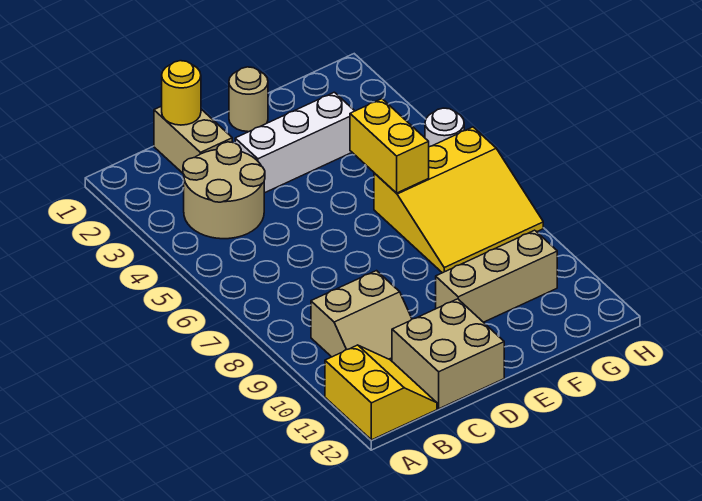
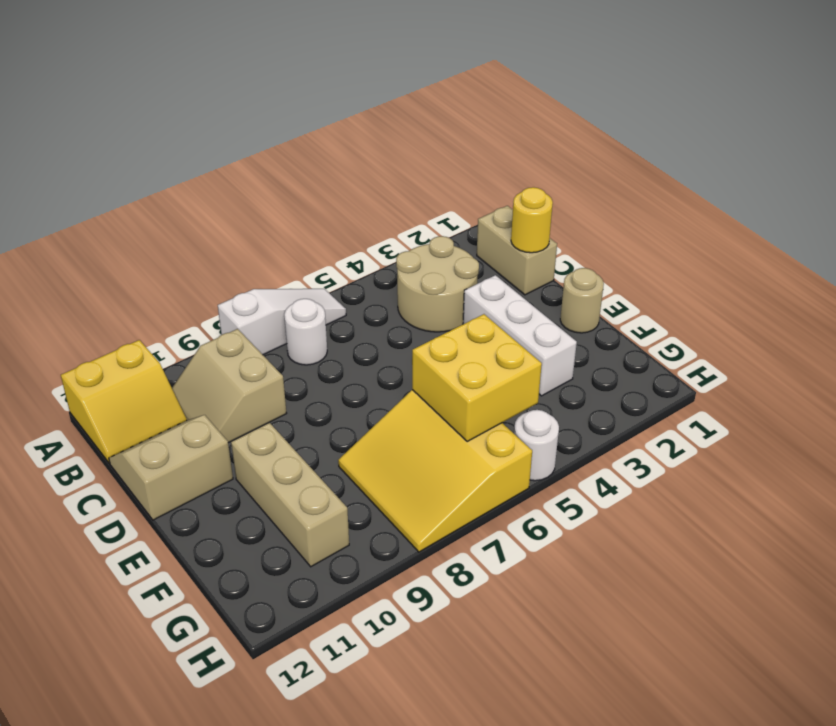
none -> white 1x3 slope [218,289,346,355]
none -> white 1x1 round brick [284,299,327,365]
tan 1x2 brick [154,106,232,173] -> tan 1x2 brick turned to [477,206,557,295]
tan 2x2 brick [392,299,504,409] -> tan 2x2 slope [109,415,233,520]
yellow 1x2 brick [350,99,429,193] -> yellow 2x2 brick [412,314,542,441]

